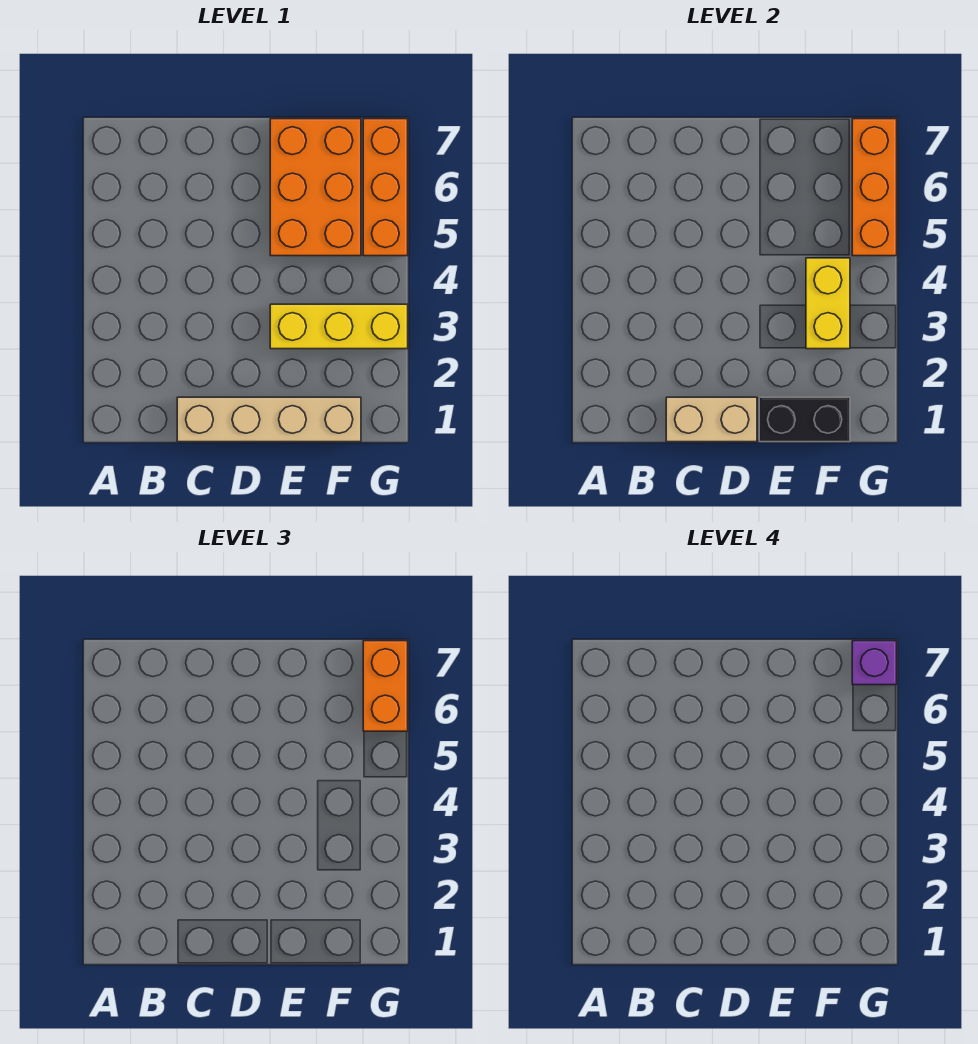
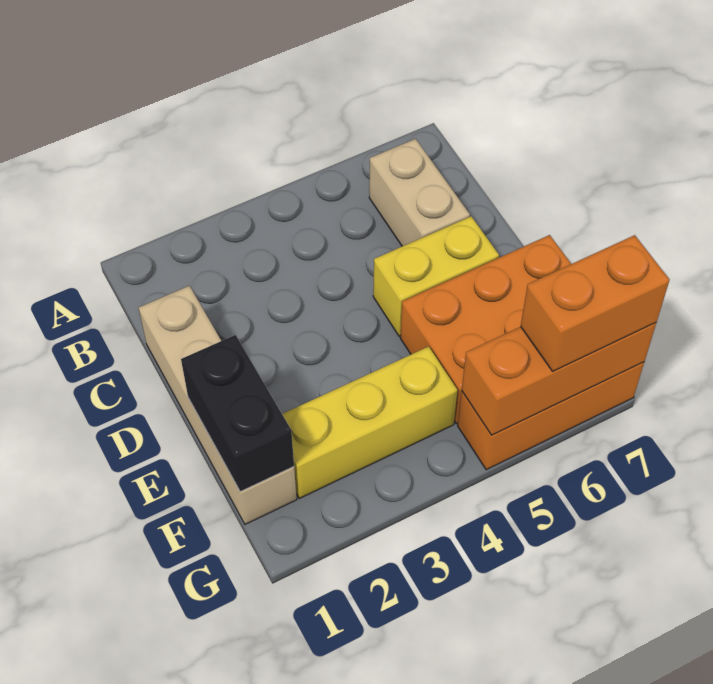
tan 1x2 brick [666,397,757,442] -> tan 1x2 brick moved to [369,139,470,246]
yellow 1x3 brick [270,304,408,349] -> yellow 1x3 brick turned to [282,346,457,499]
yellow 1x2 brick [806,258,850,349] -> yellow 1x2 brick moved to [373,216,499,336]
purple 1x1 brick [852,641,897,685] -> none

